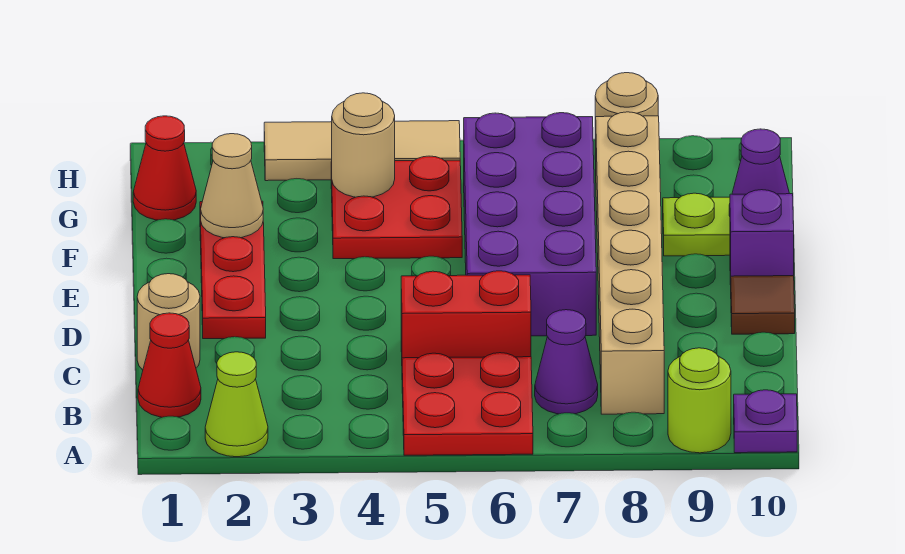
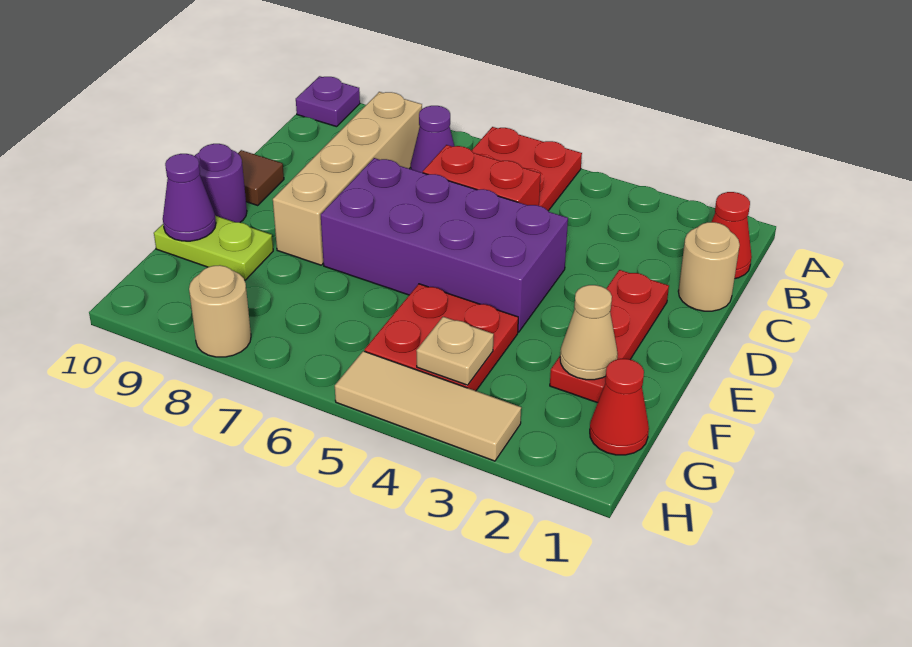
lime 1x1 cone [205,352,268,457] -> none
lime 1x1 round brick [668,348,731,453] -> none
tan 1x6 brick [596,112,664,414] -> tan 1x4 brick [273,92,422,265]
purple 2x4 brick [464,113,596,336] -> purple 2x4 brick turned to [321,158,568,332]
purple 1x1 brick [730,190,794,285] -> purple 1x1 round brick [195,144,247,222]
tan 1x1 round brick [331,93,395,197] -> tan 1x1 plate [416,317,494,385]

